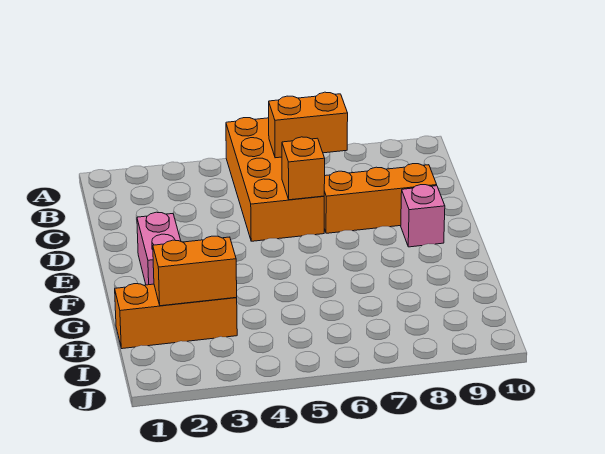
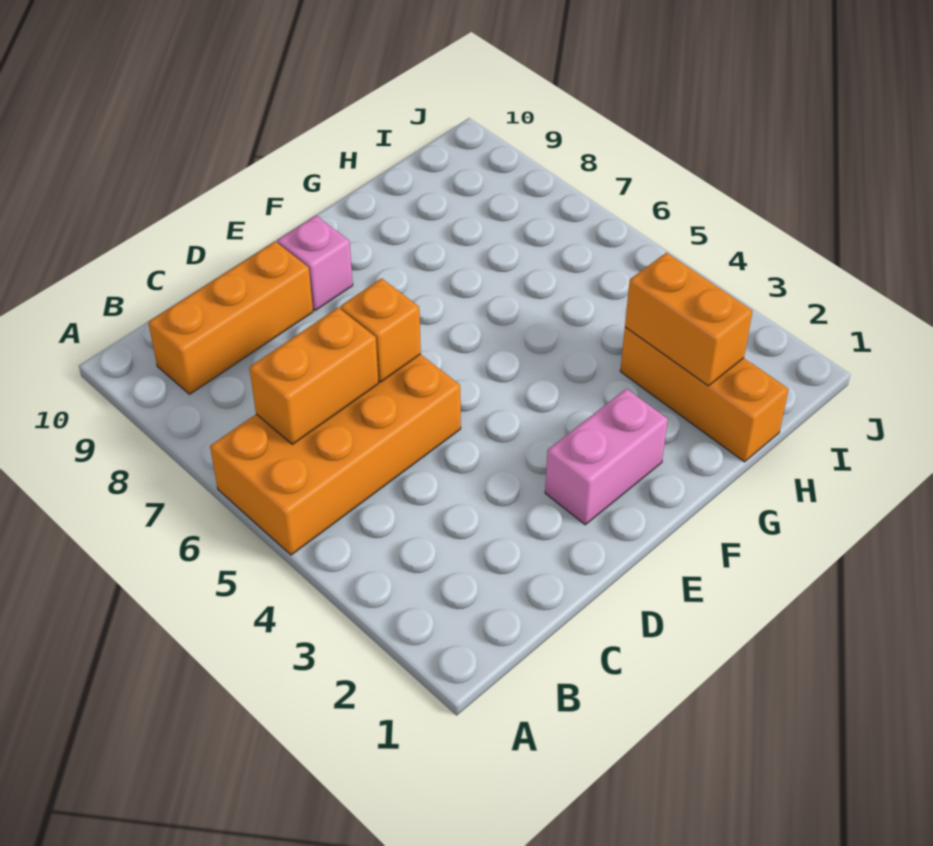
orange 1x2 brick [269,92,348,158] -> orange 1x2 brick turned to [249,308,378,444]
orange 1x3 brick [324,164,437,233] -> orange 1x3 brick turned to [148,241,313,394]

